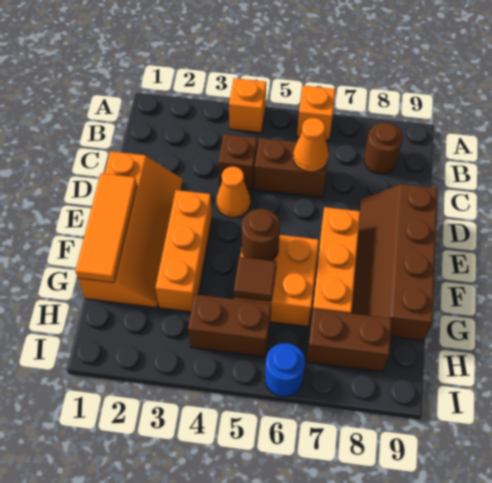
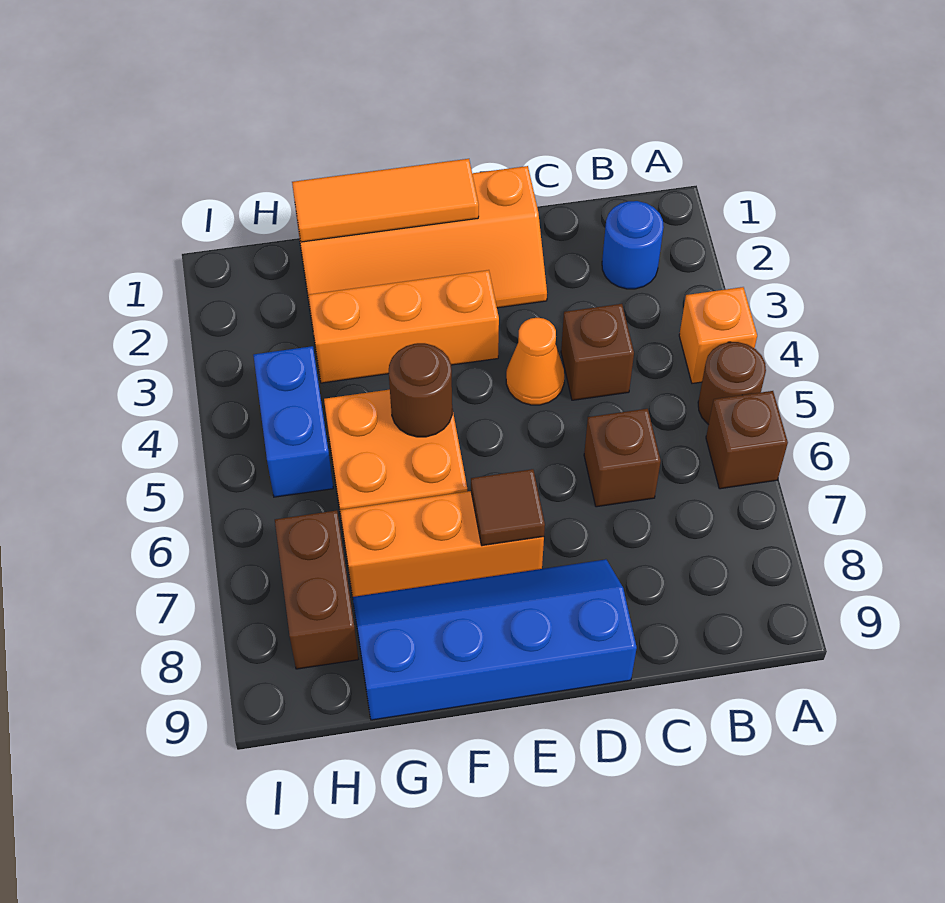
orange 1x1 brick [297,86,336,140] -> brown 1x1 brick [706,391,788,489]
brown 1x1 round brick [364,123,403,174] -> brown 1x1 round brick moved to [698,342,766,425]
brown 1x2 brick [254,138,329,198] -> brown 1x1 brick [584,409,661,507]
orange 1x1 cone [293,118,328,172] -> none
brown 2x4 slope [351,184,437,341] -> blue 2x4 slope [353,559,637,720]
brown 1x1 tile [234,257,277,302] -> brown 1x1 tile moved to [471,469,545,546]
brown 1x2 brick [188,294,271,357] -> blue 1x2 brick [253,346,333,497]
blue 1x1 round brick [265,343,305,397] -> blue 1x1 round brick moved to [602,201,664,289]

